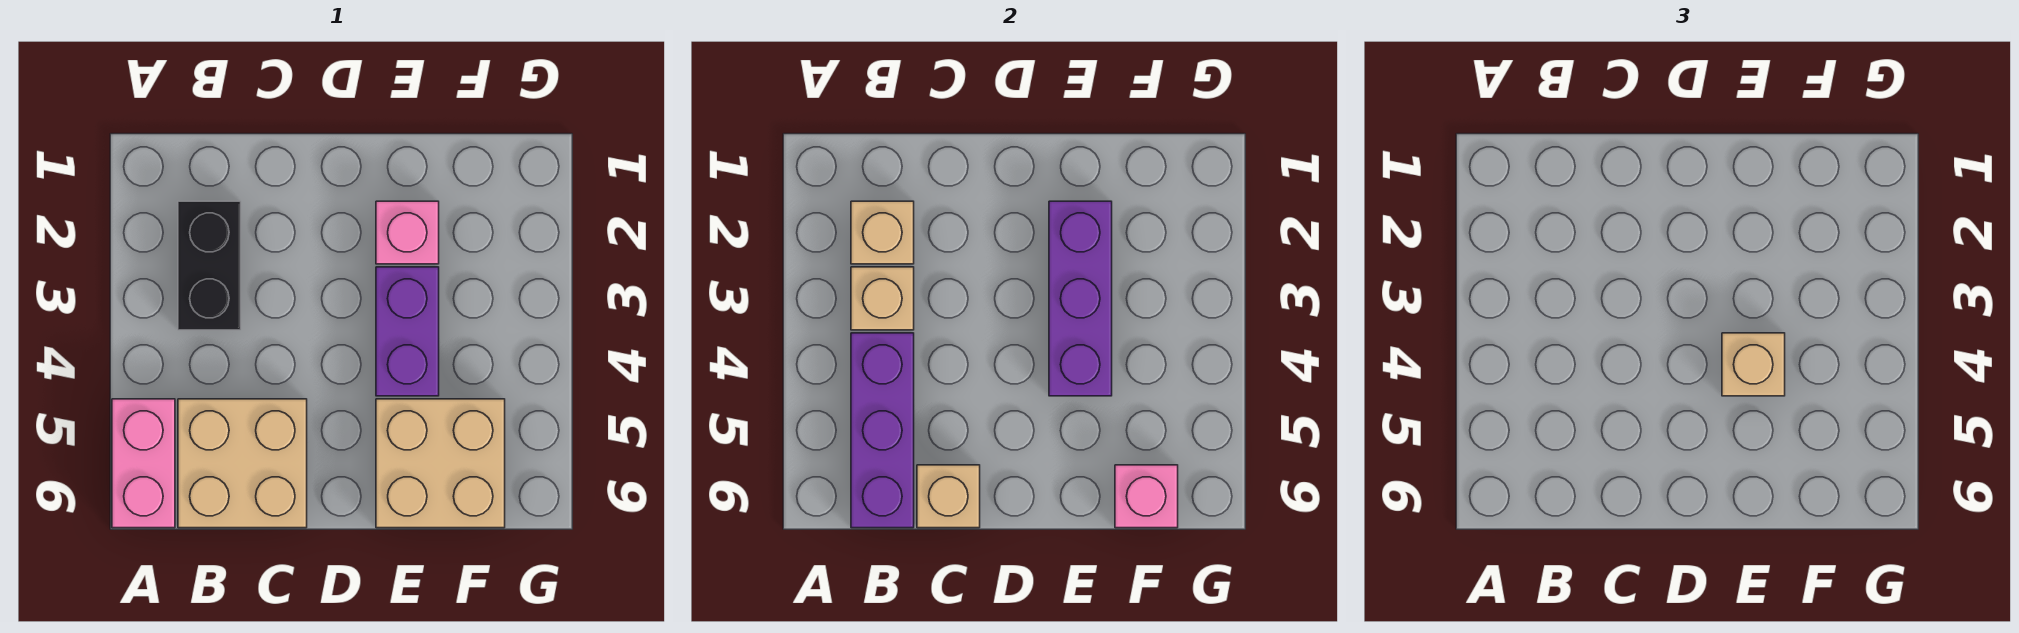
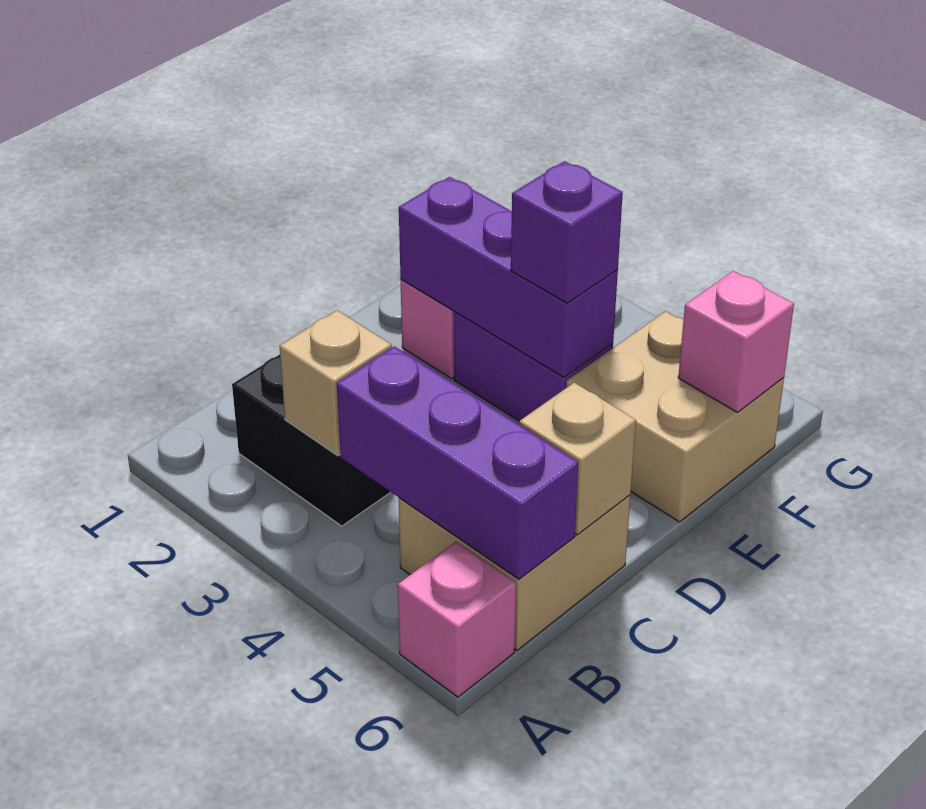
pink 1x2 brick [112,399,175,528] -> pink 1x1 brick [398,542,516,697]
tan 1x1 brick [851,201,914,264] -> none
tan 1x1 brick [1722,333,1785,396] -> purple 1x1 brick [511,161,623,303]

